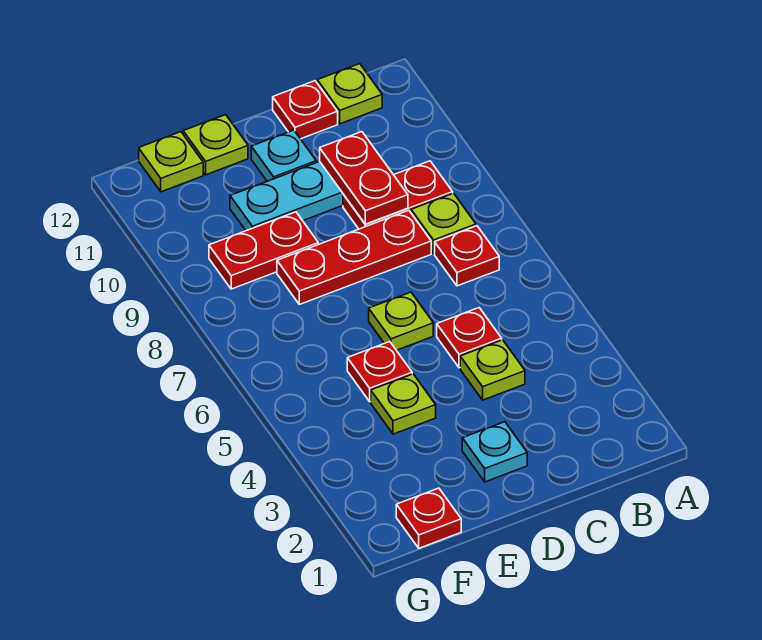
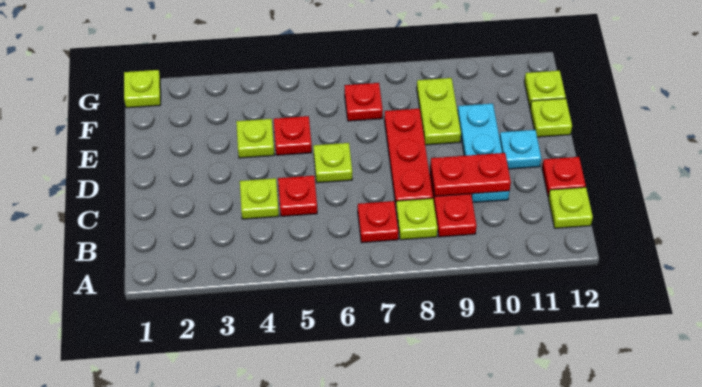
cyan 1x1 plate [462,422,527,482] -> none
red 1x2 plate [209,212,318,289] -> lime 1x2 plate [417,78,461,145]
red 1x1 plate [396,488,461,548] -> red 1x1 plate moved to [345,83,383,121]
none -> lime 1x1 plate [124,70,161,108]

